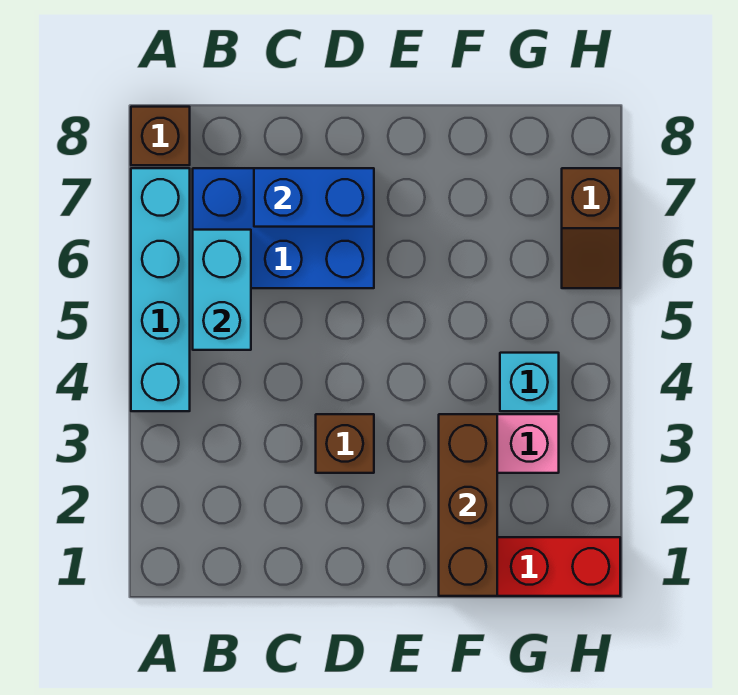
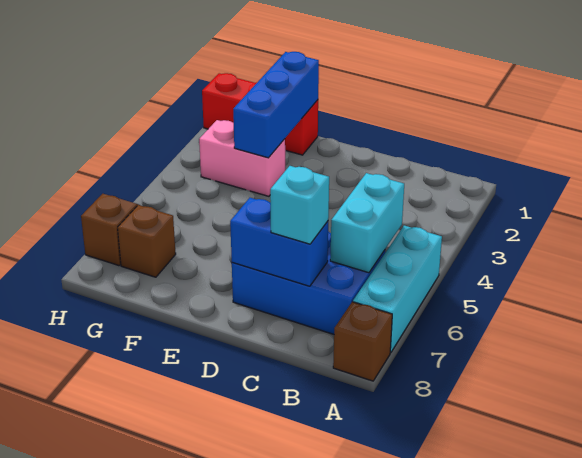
cyan 1x4 brick [131,168,190,411] -> cyan 1x3 brick [353,226,442,353]
brown 1x1 brick [316,414,374,473] -> brown 1x1 brick moved to [118,205,176,277]
brown 1x3 brick [439,414,497,596] -> blue 1x3 brick [233,52,319,158]
cyan 1x1 brick [500,353,559,411] -> cyan 1x1 brick moved to [270,166,329,244]

